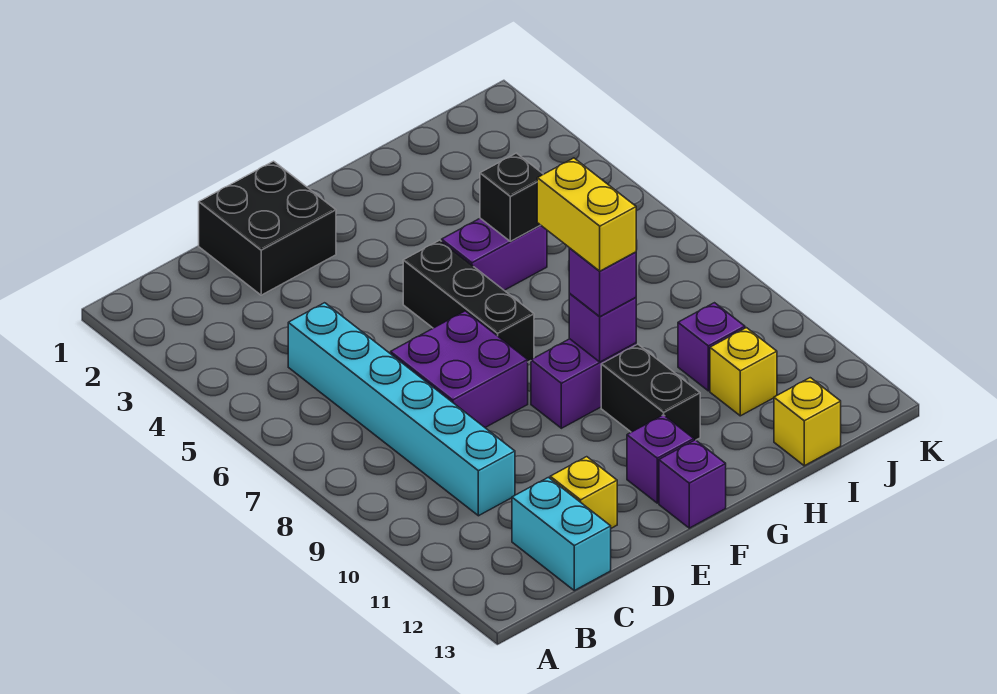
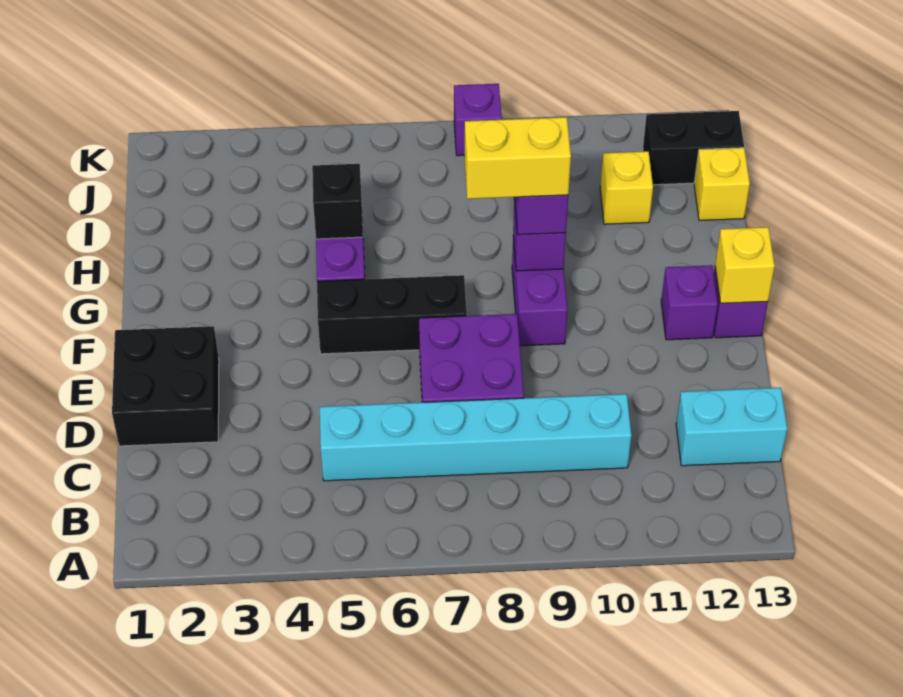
yellow 1x1 brick [550,457,617,528] -> yellow 1x1 brick moved to [715,227,775,303]
black 1x2 brick [601,344,700,440] -> black 1x2 brick moved to [643,111,744,185]
purple 1x1 brick [678,303,745,391] -> purple 1x1 brick moved to [454,84,502,156]

